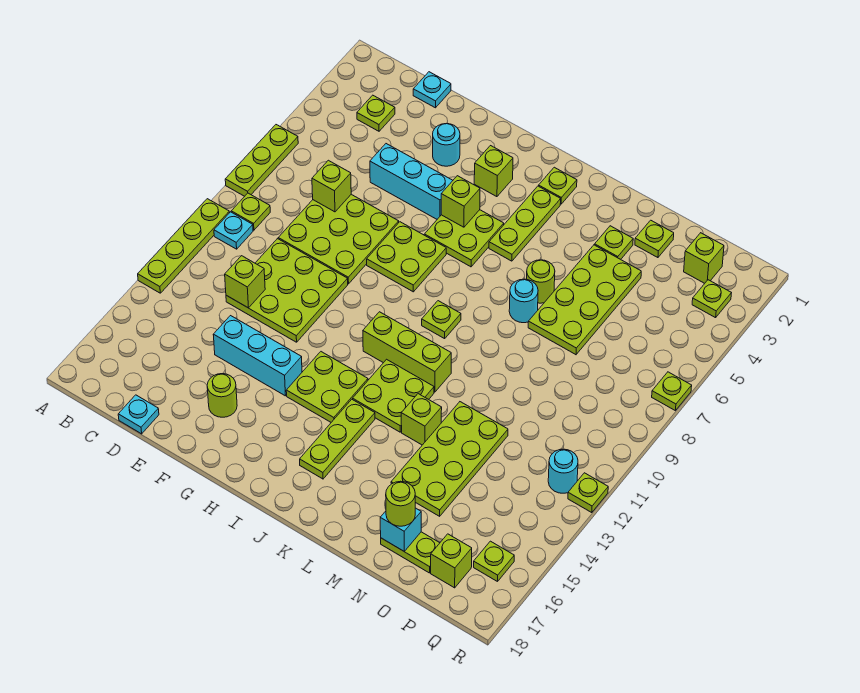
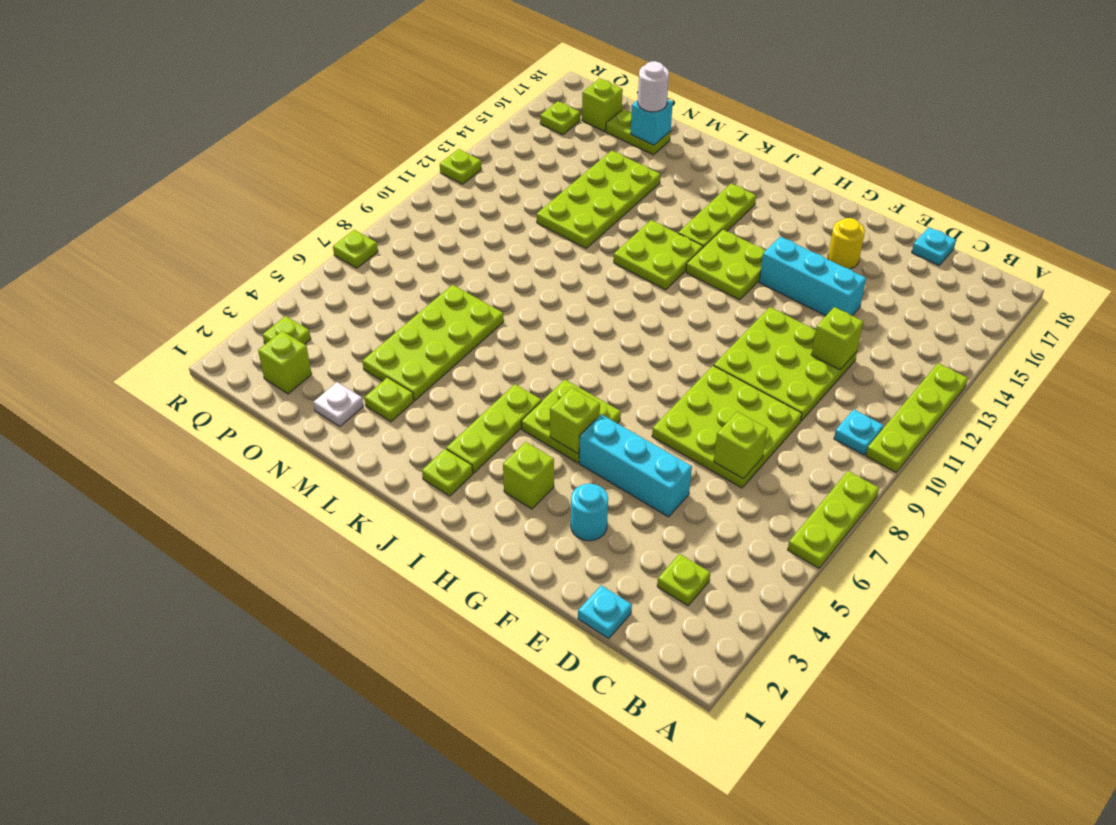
lime 1x1 plate [231,193,270,230] -> none
lime 1x1 round brick [207,374,237,417] -> yellow 1x1 round brick [828,218,865,269]
lime 2x2 plate [367,222,446,292] -> none
lime 1x3 brick [363,312,451,392] -> none
lime 1x1 plate [422,301,461,339] -> none
lime 1x1 round brick [526,260,555,303] -> none
cyan 1x1 round brick [509,279,538,323] -> none
lime 1x1 brick [401,394,442,445] -> none
lime 1x1 plate [635,220,674,258] -> white 1x1 plate [314,382,363,427]
lime 1x1 round brick [386,481,415,526] -> white 1x1 round brick [638,61,669,112]
cyan 1x1 round brick [548,449,578,493] -> none

